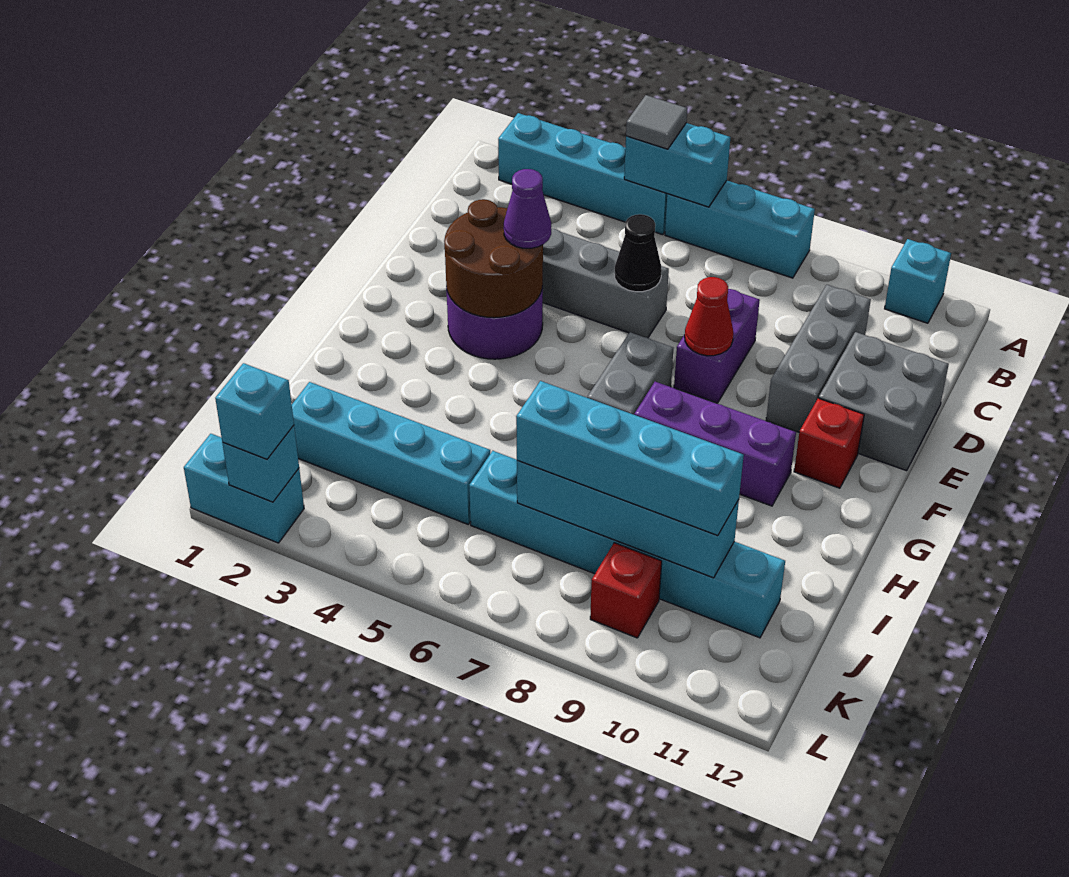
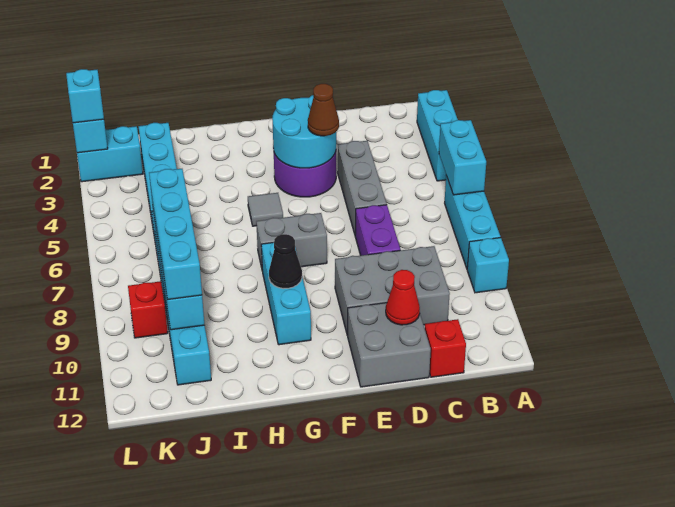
cyan 1x4 brick [498,113,667,235] -> cyan 1x3 brick [417,90,458,181]
grey 1x1 tile [626,95,687,149] -> grey 1x1 tile moved to [248,193,283,226]
cyan 1x1 brick [885,239,951,323] -> cyan 1x1 brick moved to [467,238,509,293]
grey 1x3 brick [766,285,871,432] -> grey 2x3 brick [335,246,450,335]
black 1x1 cone [615,214,662,292] -> black 1x1 cone moved to [269,234,302,289]
purple 1x2 brick [674,289,760,403] -> purple 1x2 brick turned to [355,205,400,255]
brown 2x2 round brick [444,199,543,318] -> cyan 2x2 round brick [272,95,336,168]
purple 1x1 cone [504,169,551,248] -> brown 1x1 cone [308,84,339,136]
red 1x1 cone [685,277,733,356] -> red 1x1 cone moved to [386,270,420,325]
red 1x1 brick [794,398,864,488] -> red 1x1 brick moved to [425,319,466,377]
purple 1x3 brick [634,382,796,506] -> cyan 1x3 brick [261,242,311,345]
cyan 1x2 brick [184,434,304,543] -> cyan 1x2 brick turned to [77,126,143,182]

